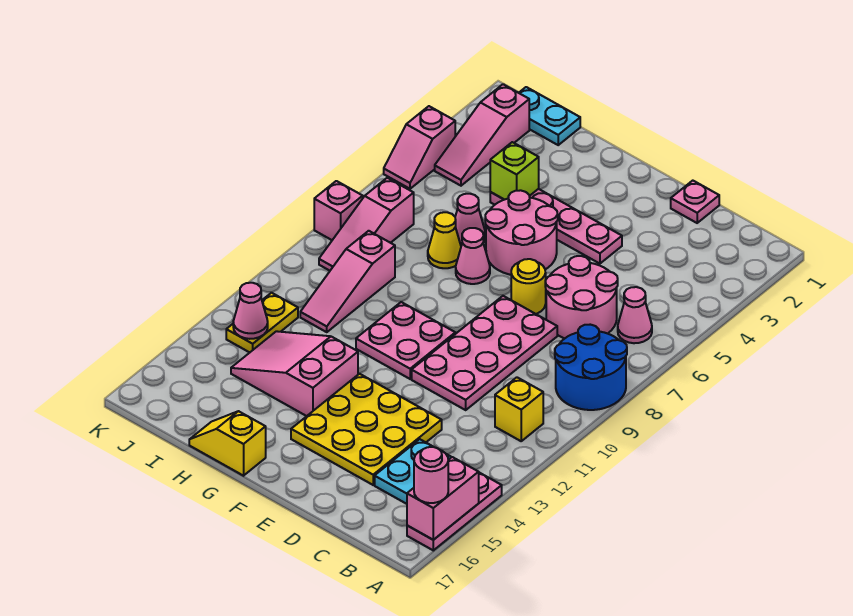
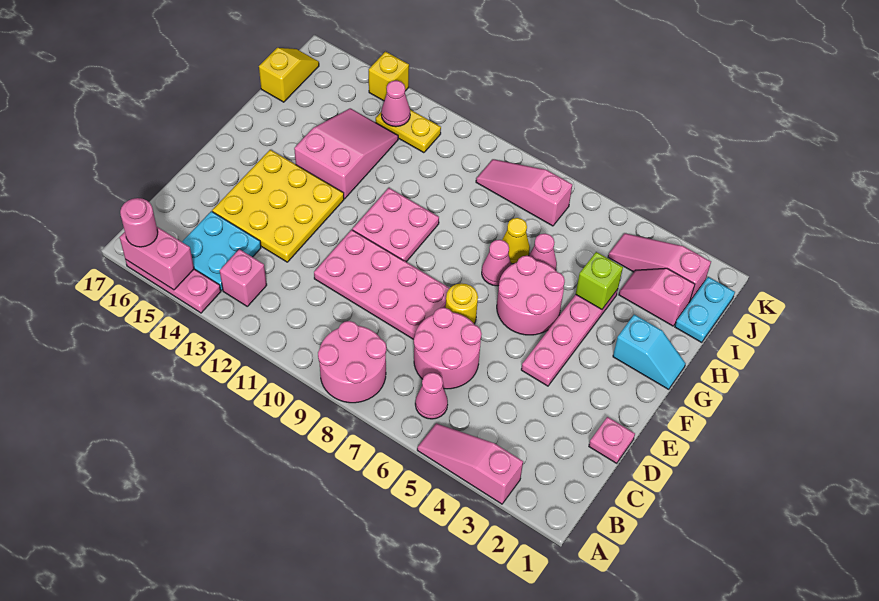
blue 2x2 round brick [555,325,627,410] -> pink 2x2 round brick [318,321,386,403]
yellow 1x1 brick [495,377,543,441] -> yellow 1x1 brick moved to [369,52,409,101]
none -> cyan 1x2 slope [613,315,686,389]
yellow 1x2 slope [189,411,266,476] -> yellow 1x2 slope moved to [259,48,319,102]
pink 1x3 slope [300,231,395,332] -> pink 1x3 slope moved to [417,423,523,504]
pink 1x2 slope [384,106,455,189] -> pink 1x2 slope moved to [619,268,695,326]
pink 1x1 brick [314,181,363,240] -> pink 1x1 brick moved to [220,249,267,306]

